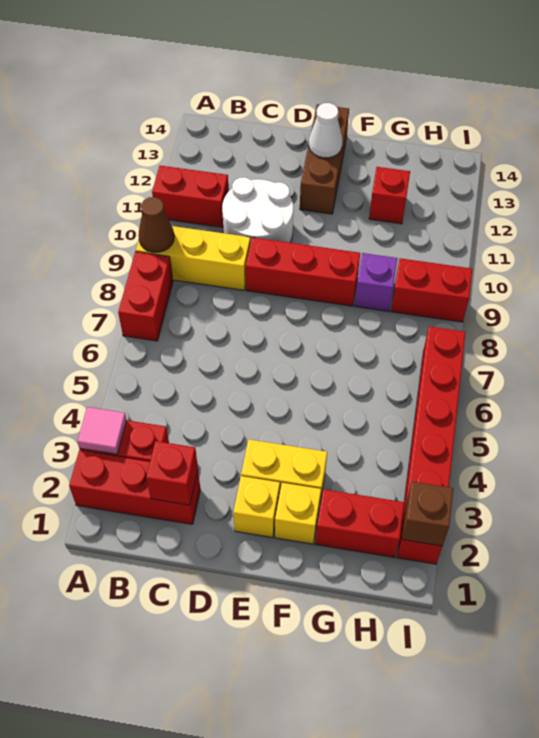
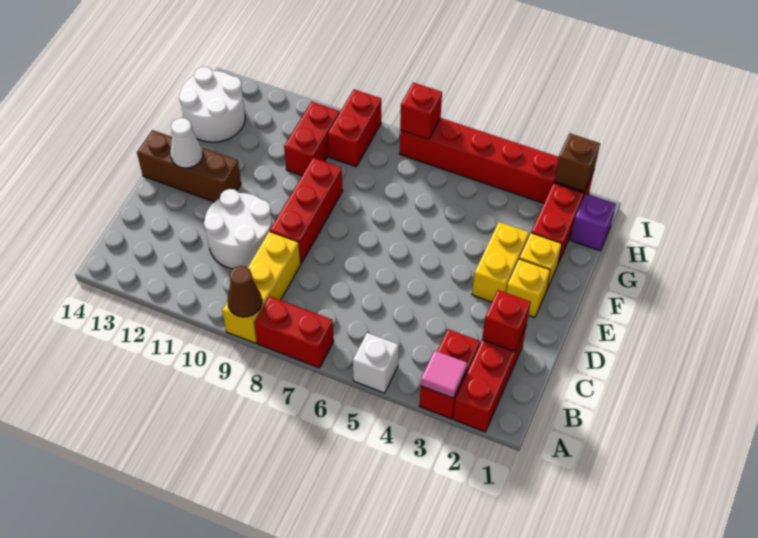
none -> white 1x1 brick [353,333,399,393]
red 1x2 brick [152,166,229,227] -> red 1x2 brick moved to [284,102,339,176]
purple 1x1 brick [355,253,397,311] -> purple 1x1 brick moved to [570,194,616,251]
red 1x1 brick [369,167,410,224] -> red 1x1 brick moved to [400,83,442,139]
none -> white 2x2 round brick [179,67,245,142]

